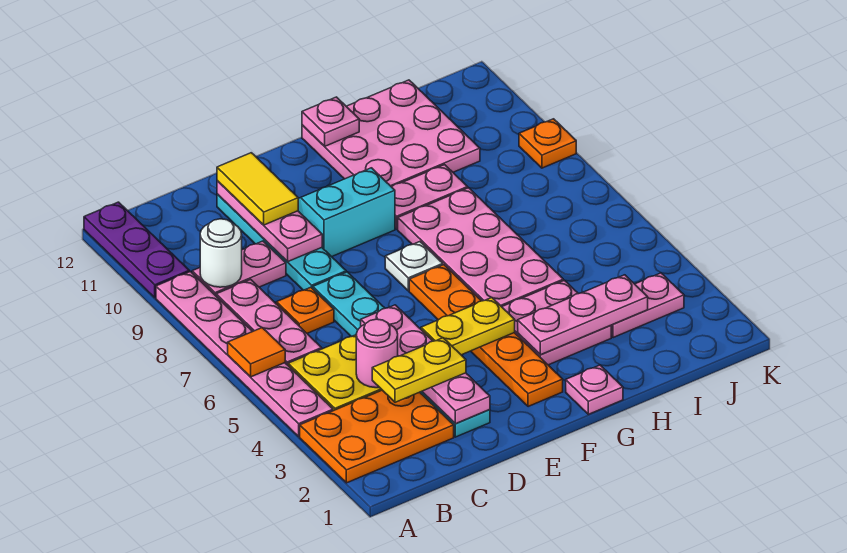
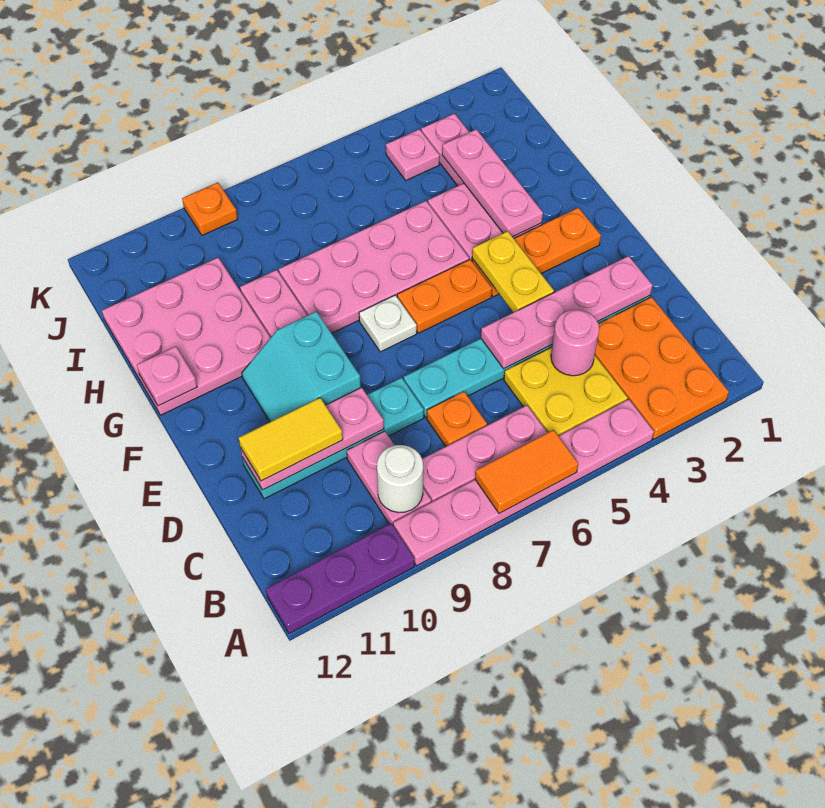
orange 1x1 tile [228,328,285,377] -> orange 1x2 tile [475,430,578,513]
yellow 1x2 plate [372,338,466,402] -> none
pink 1x1 plate [566,365,623,414] -> pink 1x1 plate moved to [386,129,440,180]

